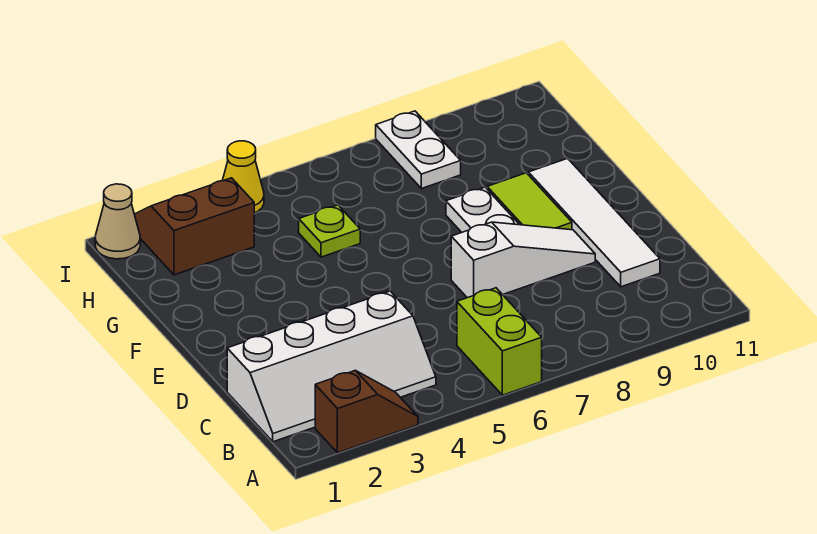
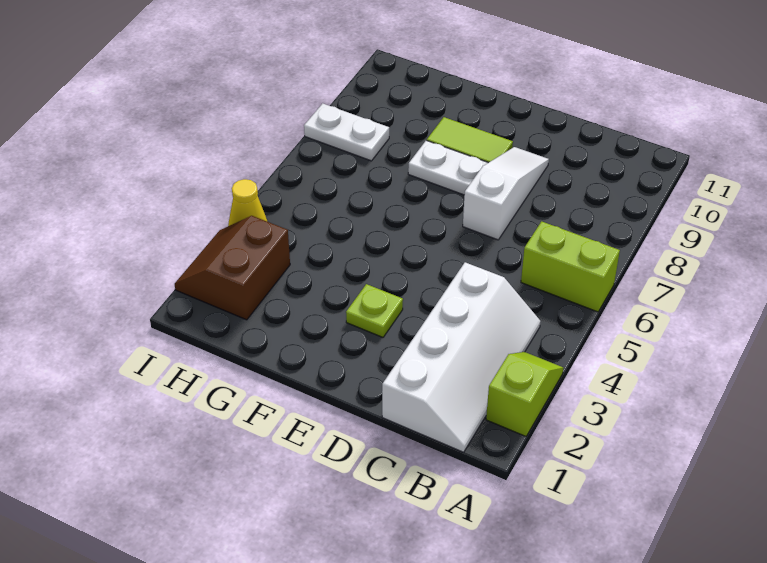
brown 1x2 slope [315,370,418,453] -> lime 1x2 slope [486,352,563,436]
white 1x4 tile [528,158,660,287] -> none
lime 1x1 plate [299,205,360,257] -> lime 1x1 plate moved to [346,284,403,337]
tan 1x1 cone [95,184,140,259] -> none

